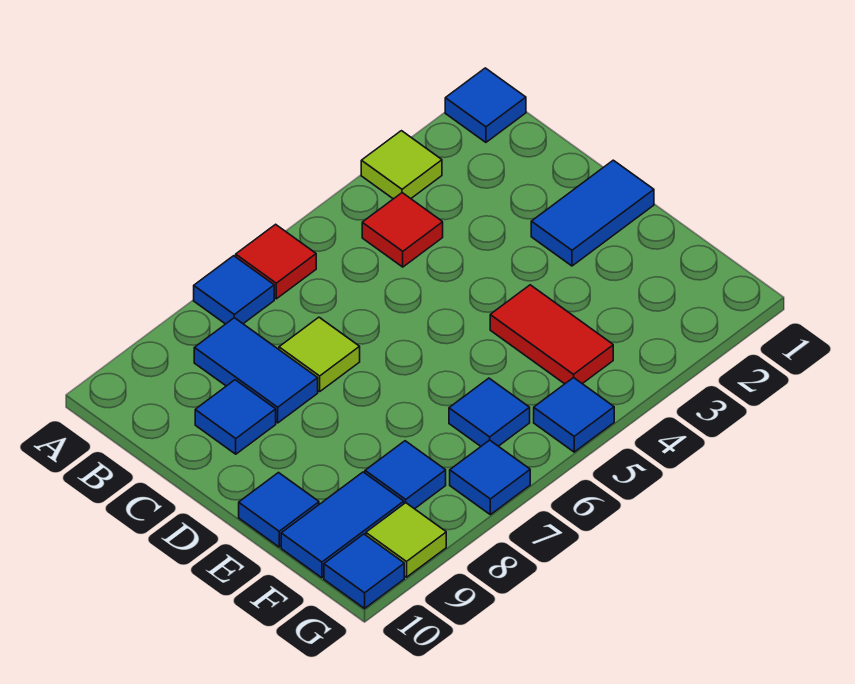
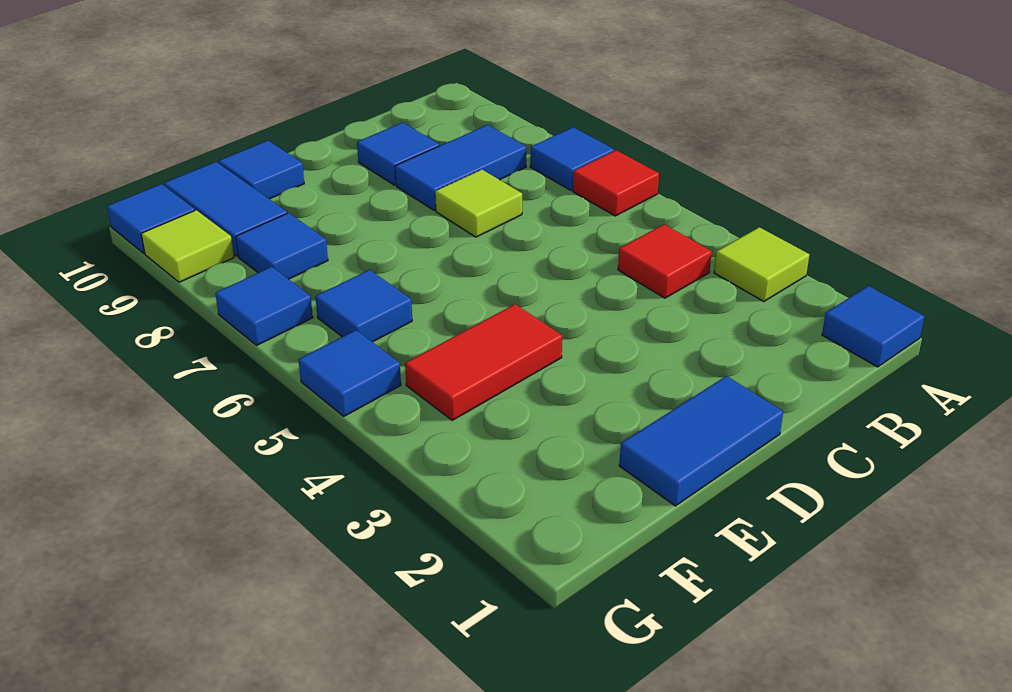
blue 1x2 tile [531,160,654,266] -> blue 1x2 tile turned to [619,376,783,506]

